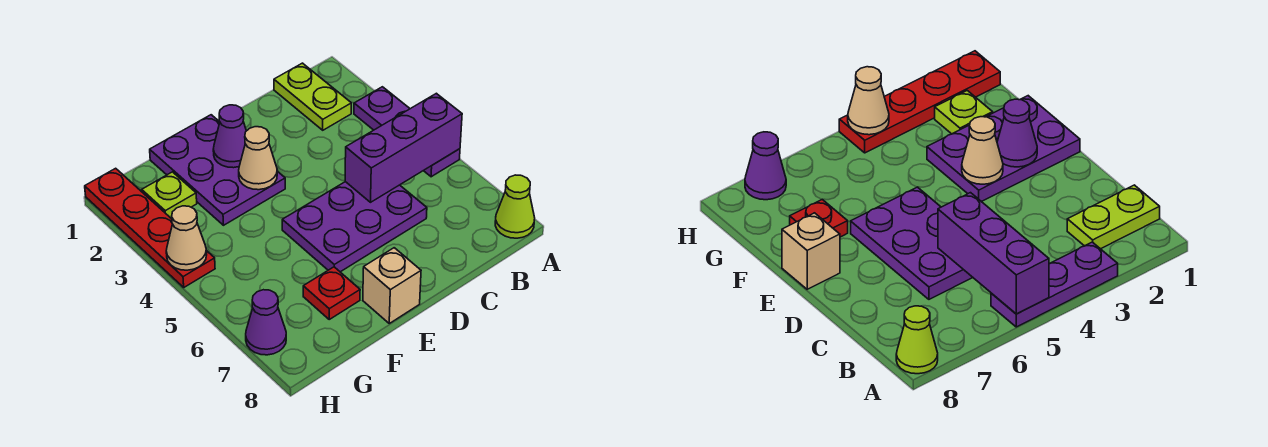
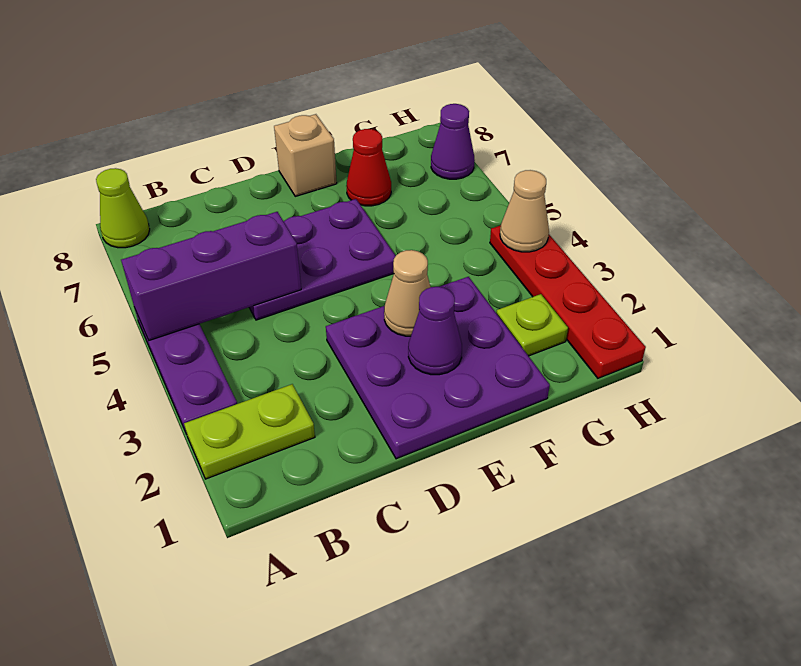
lime 1x2 plate [274,63,351,130] -> lime 1x2 plate turned to [184,384,315,479]
purple 2x3 plate [150,115,285,225] -> purple 3x3 plate [326,277,550,459]
red 1x1 plate [303,267,360,319] -> red 1x1 cone [346,129,391,206]

